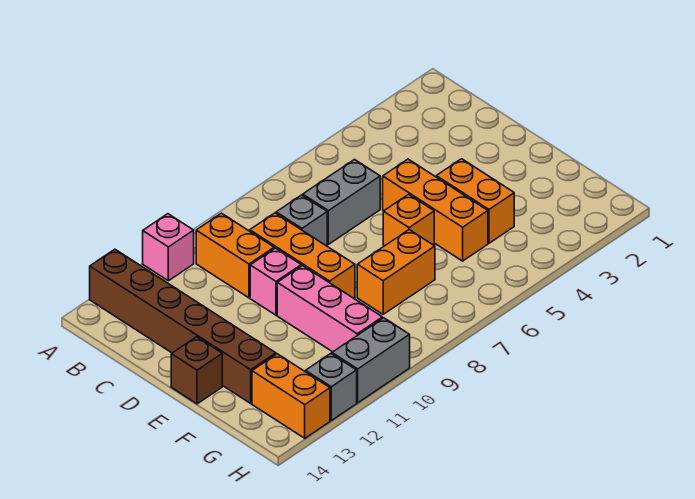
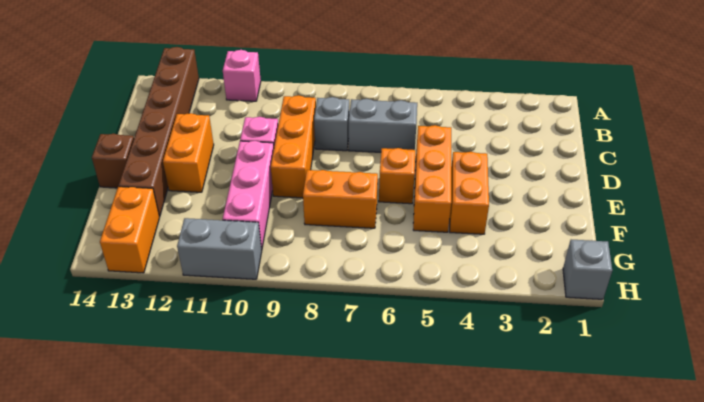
orange 1x2 brick [196,213,274,298] -> orange 1x2 brick moved to [163,113,214,192]
grey 1x1 brick [306,354,357,420] -> grey 1x1 brick moved to [563,240,612,299]

